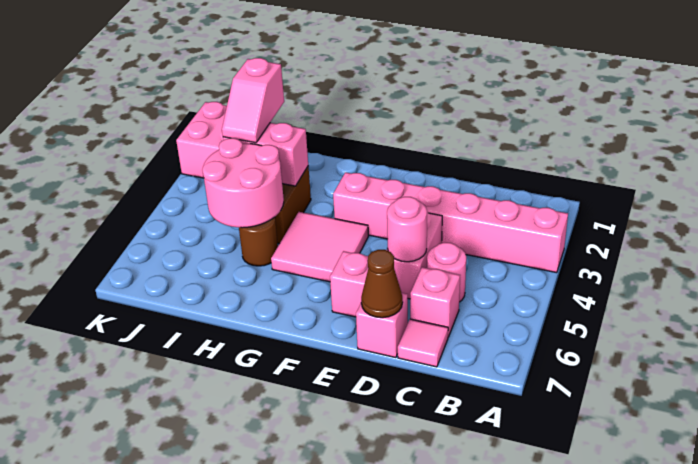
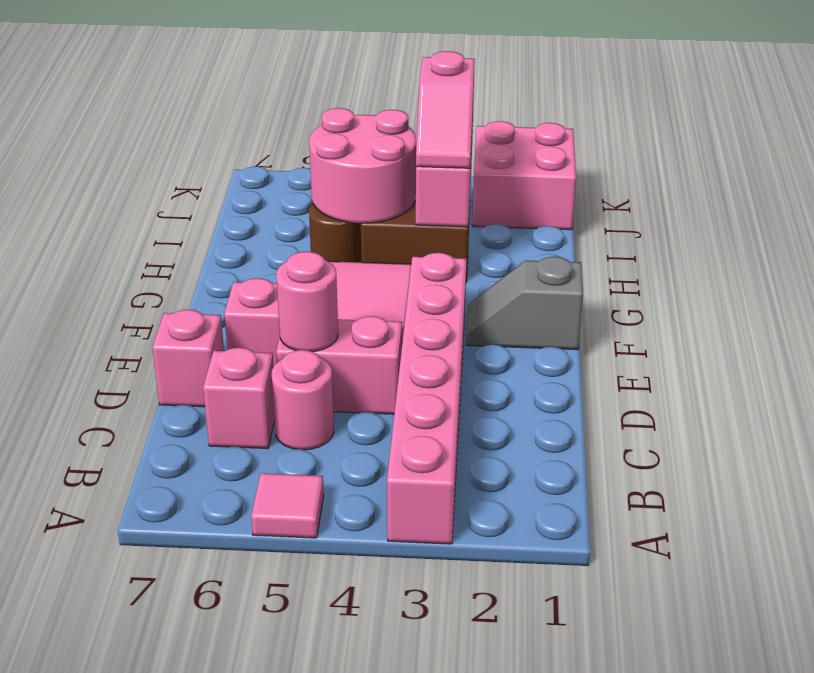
pink 1x1 tile [398,319,448,367] -> pink 1x1 tile moved to [251,473,324,538]
brown 1x1 cone [361,250,403,318] -> none
none -> grey 1x2 slope [466,257,583,350]
pink 1x2 slope [222,58,284,143] -> pink 1x2 slope turned to [416,51,475,168]

